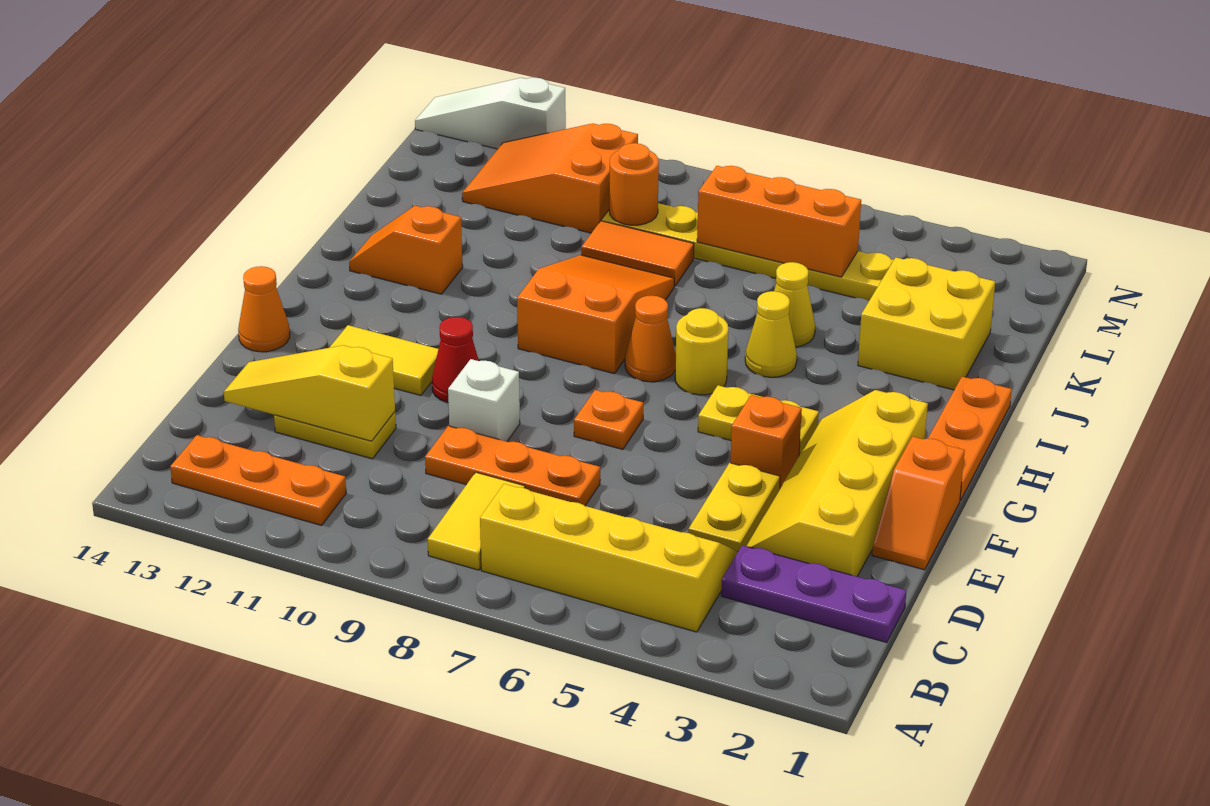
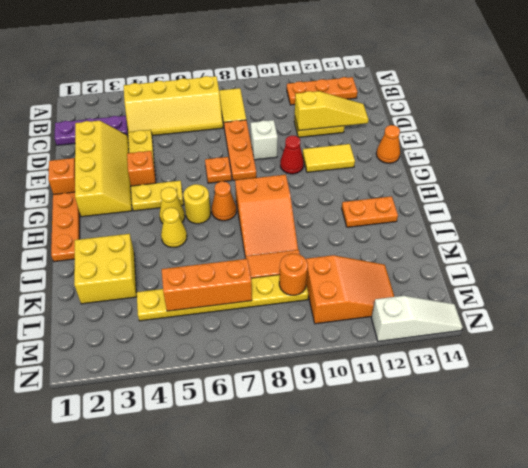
orange 1x3 plate [425,426,600,506] -> orange 1x3 plate turned to [224,120,256,180]
orange 1x2 slope [349,206,463,294] -> orange 1x2 plate [342,196,398,227]
yellow 1x1 cone [774,262,815,347] -> yellow 1x1 cone moved to [159,187,185,223]

